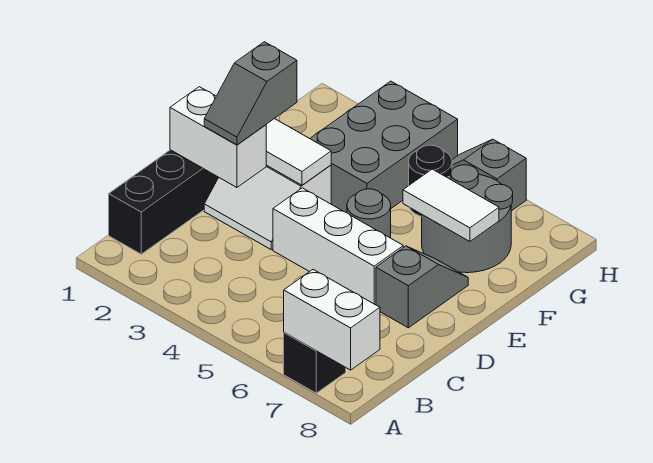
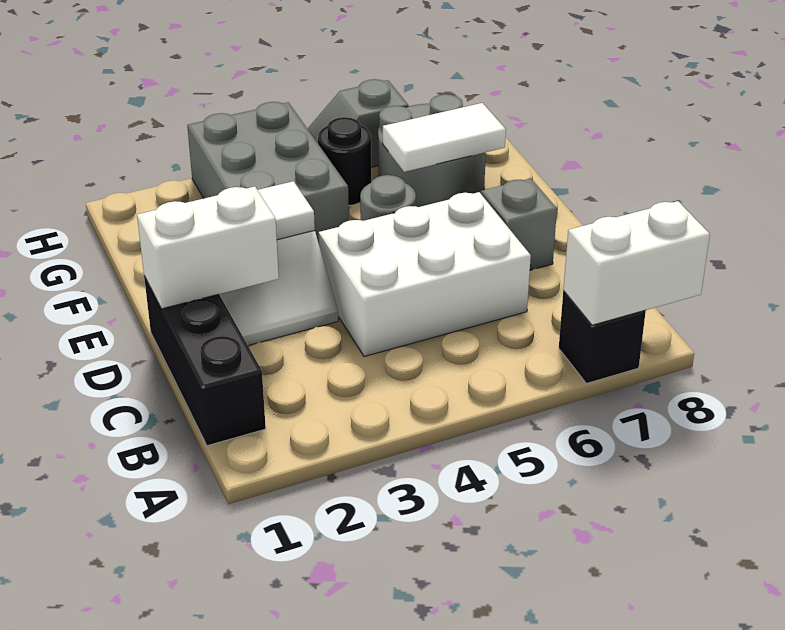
grey 1x2 slope [204,42,297,145] -> none
white 1x3 brick [273,188,403,305] -> white 2x3 brick [319,192,531,357]

